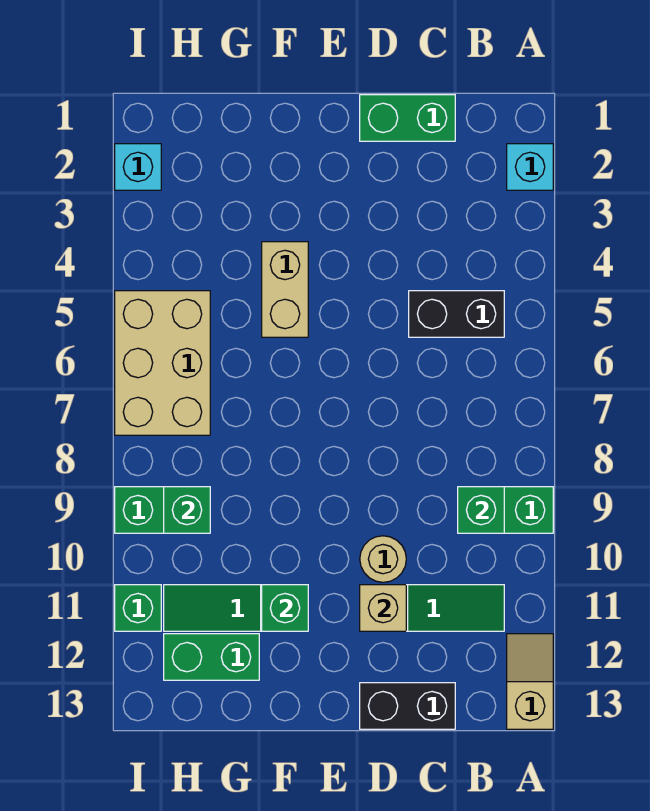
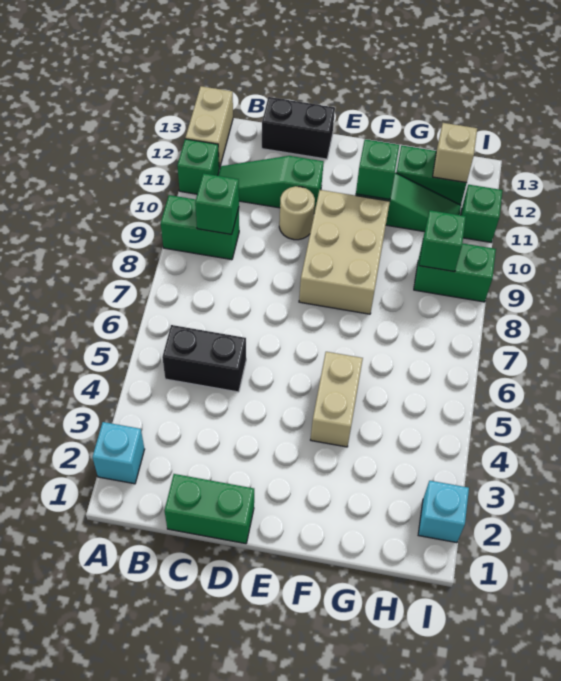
none -> green 1x1 brick [177,139,219,194]
tan 1x2 slope [507,634,553,729] -> tan 1x2 brick [185,86,233,169]
tan 1x1 brick [360,585,406,631] -> tan 1x1 brick moved to [433,123,477,183]
tan 2x3 brick [115,291,210,435] -> tan 2x3 brick moved to [299,190,390,314]

